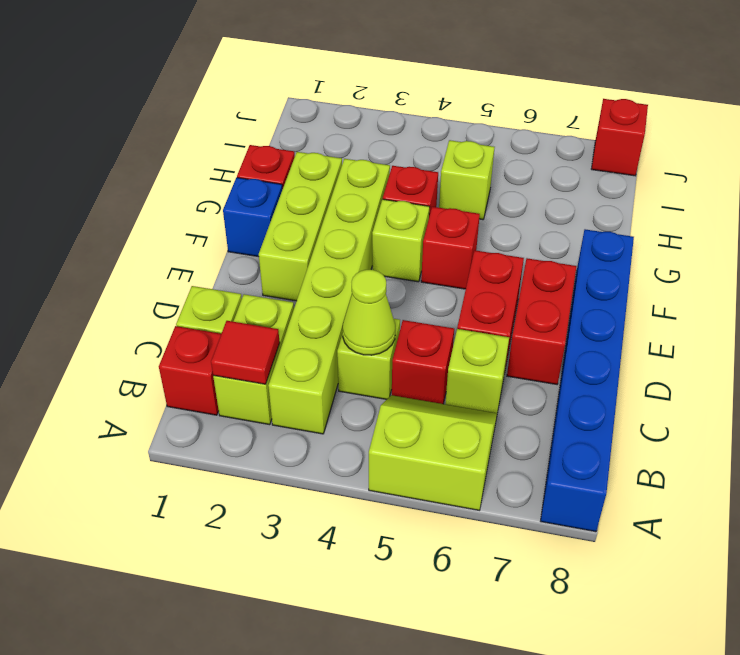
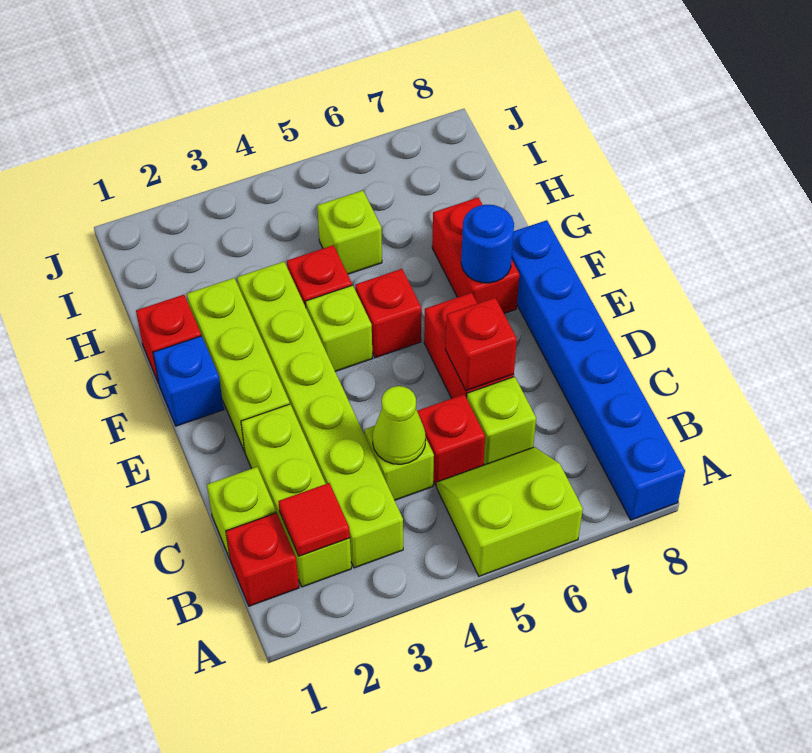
lime 1x2 brick [213,294,294,425] -> lime 1x3 brick [241,404,351,587]
red 1x2 brick [507,258,577,384] -> red 1x2 brick moved to [432,197,519,313]
none -> blue 1x1 round brick [461,205,514,283]
red 1x1 brick [591,99,648,176] -> red 1x1 brick moved to [446,298,517,391]

